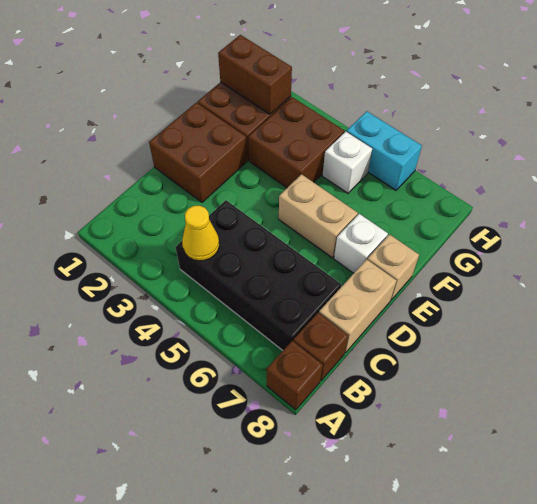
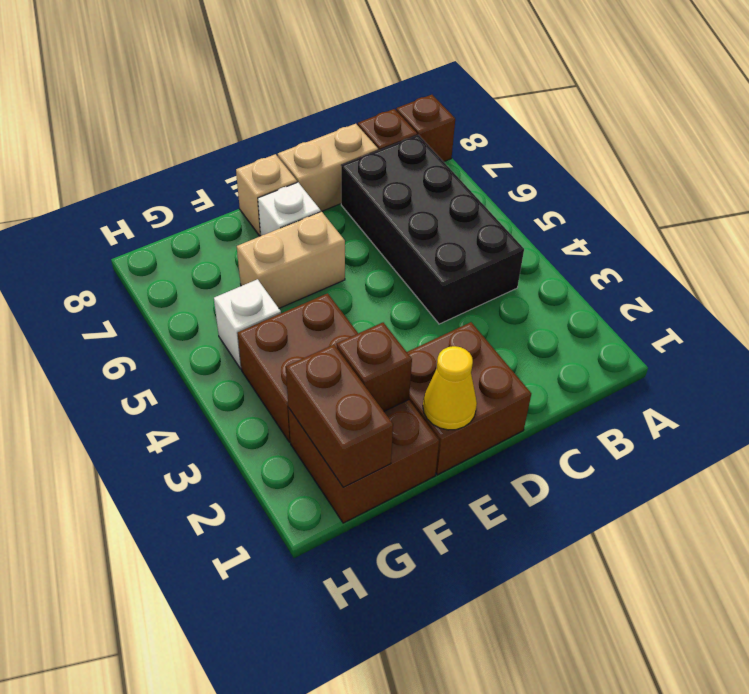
yellow 1x1 cone [182,206,219,261] -> yellow 1x1 cone moved to [423,346,477,430]
tan 1x2 brick [279,174,358,258] -> tan 1x2 brick turned to [237,211,345,308]
none -> brown 1x1 brick [336,323,412,411]
cyan 1x2 brick [347,111,422,190] -> none

